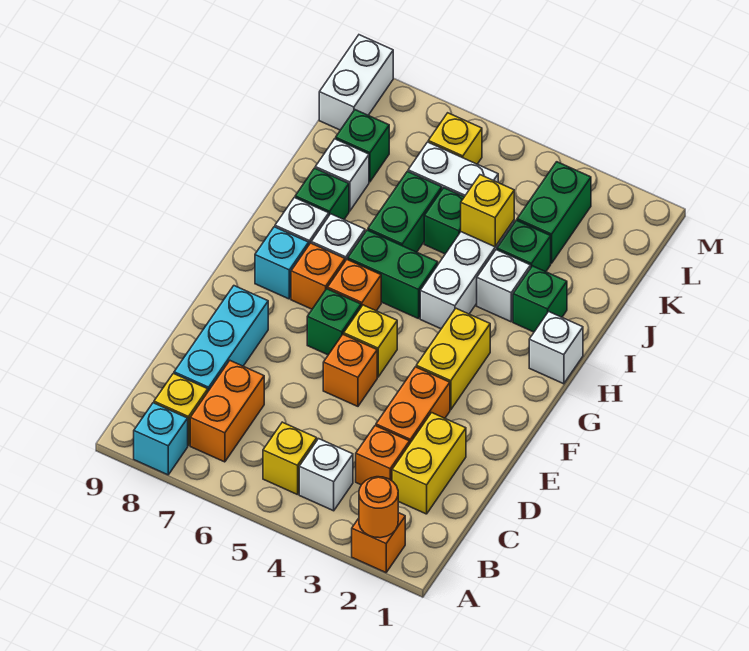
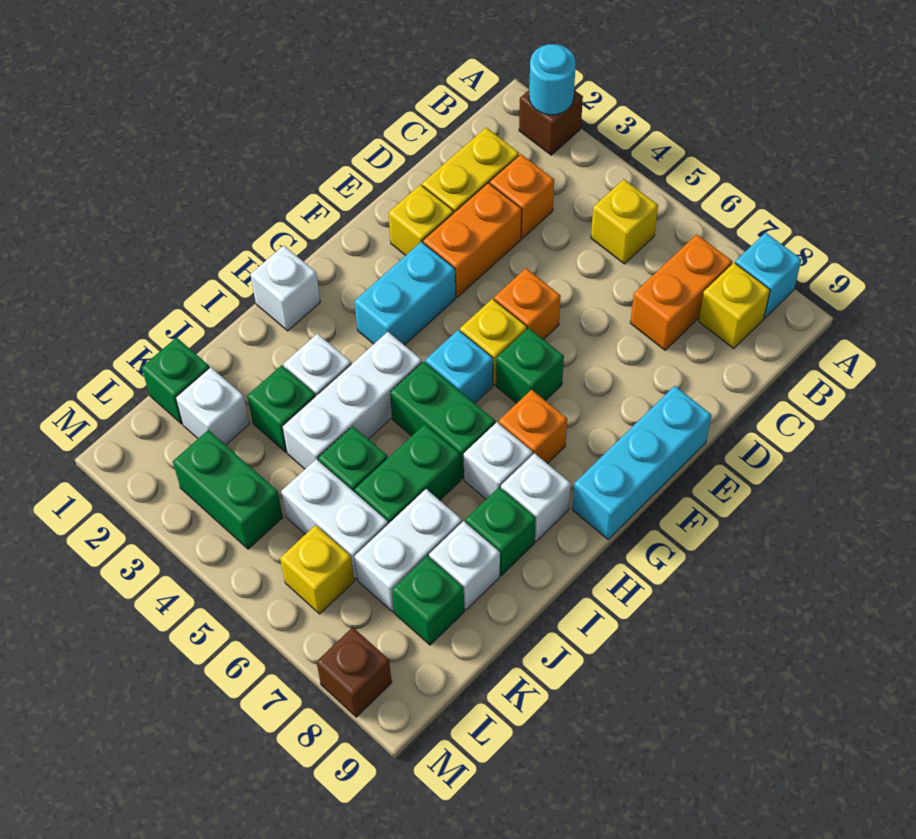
orange 1x1 brick [352,513,405,573] -> brown 1x1 brick [519,90,583,155]
orange 1x1 round brick [359,477,398,538] -> cyan 1x1 round brick [529,44,576,115]
white 1x1 brick [299,439,353,511] -> white 1x1 brick moved to [176,367,250,445]
cyan 1x3 brick [174,286,268,391] -> cyan 1x3 brick moved to [572,386,711,539]
yellow 1x2 brick [416,308,490,410] -> cyan 1x2 brick [354,242,456,345]
orange 1x1 brick [327,259,381,311] -> none
cyan 1x1 brick [255,227,309,299] -> cyan 1x1 brick moved to [425,330,493,403]
green 1x1 brick [513,266,567,332] -> green 1x1 brick moved to [142,337,209,424]
yellow 1x1 brick [461,175,514,247] -> yellow 1x1 brick moved to [389,185,453,255]
green 1x2 brick [517,162,591,263] -> green 1x2 brick turned to [173,430,283,549]
white 1x2 brick [319,35,393,130] -> white 1x2 brick moved to [355,489,462,612]
none -> brown 1x1 brick [317,627,392,717]

